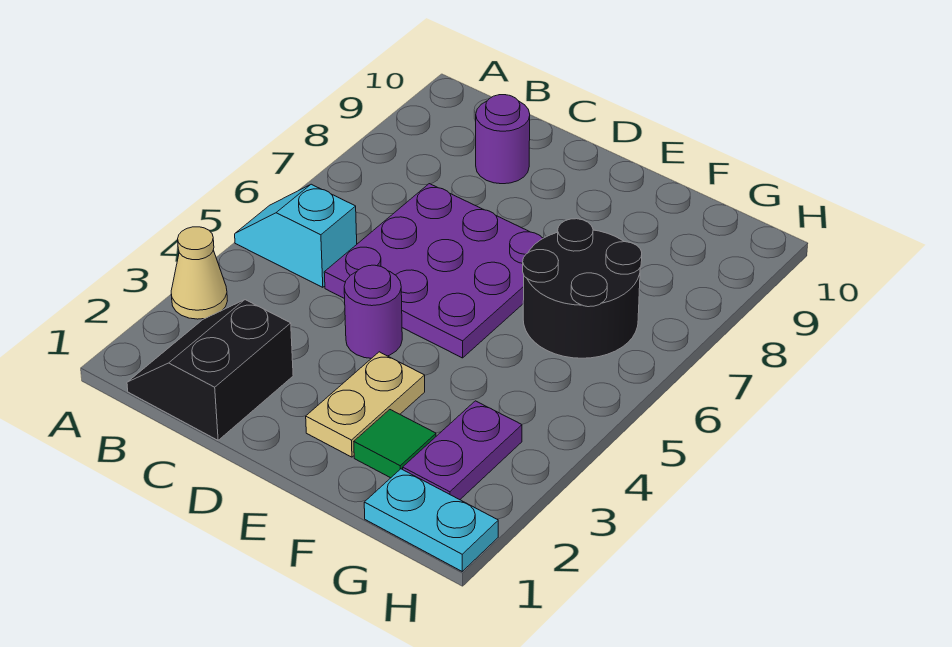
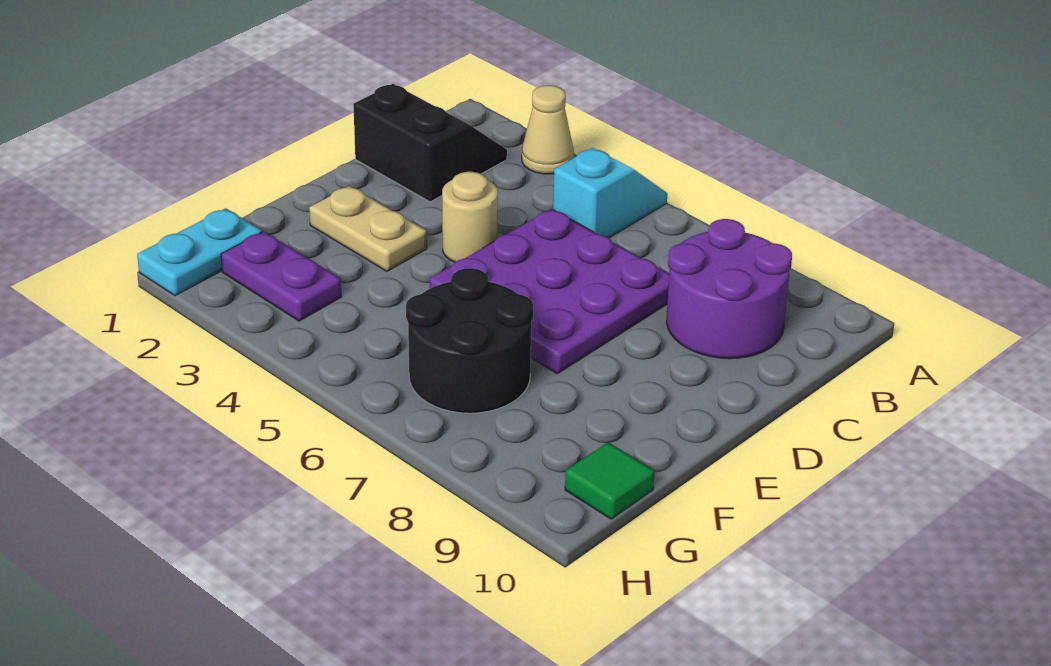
purple 1x1 round brick [476,95,530,184] -> purple 2x2 round brick [666,219,792,359]
purple 1x1 round brick [344,265,402,358] -> tan 1x1 round brick [442,172,498,262]
green 1x1 tile [354,410,436,478] -> green 1x1 tile moved to [565,442,655,519]

